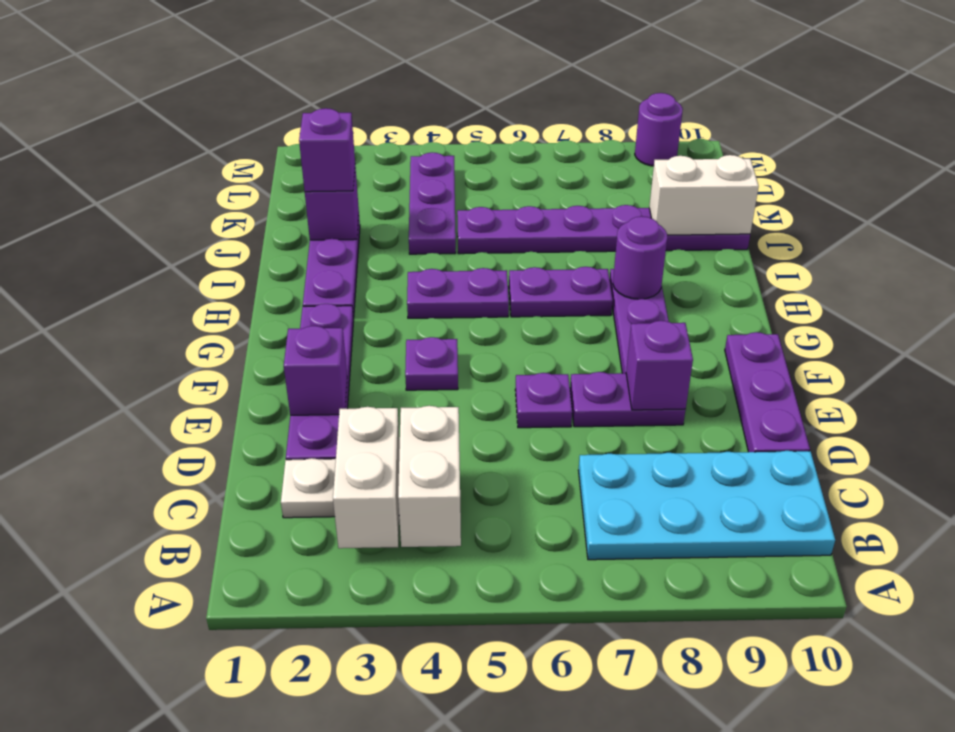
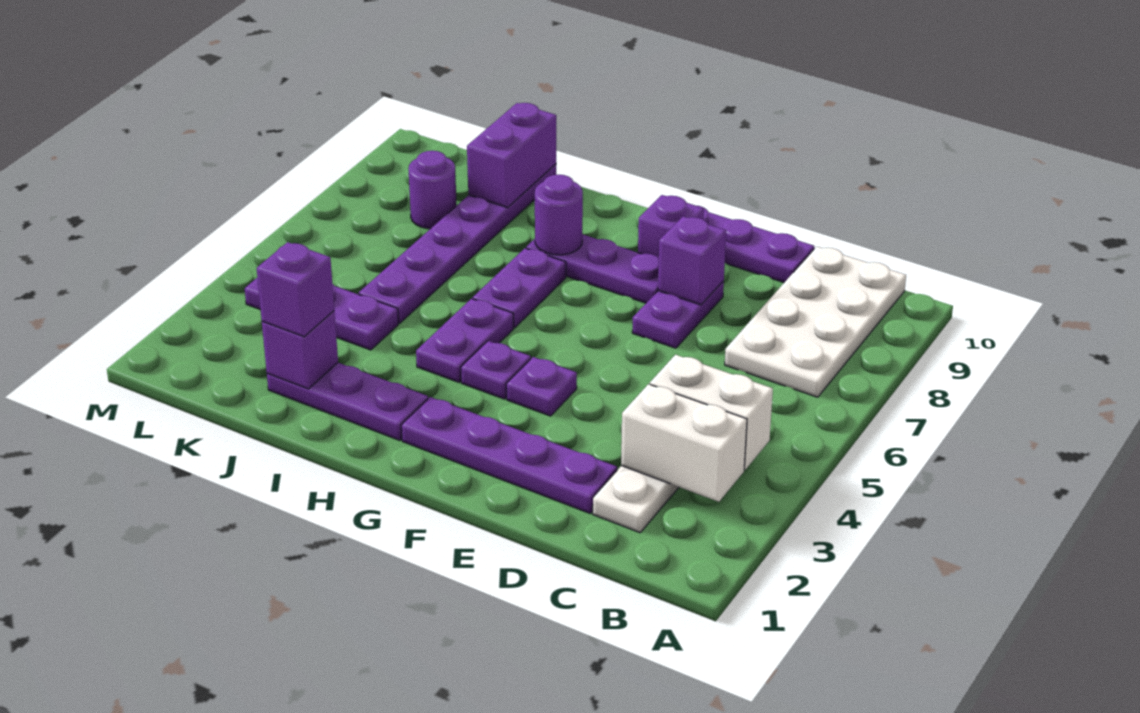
cyan 2x4 plate [578,451,835,560] -> white 2x4 plate [725,247,906,397]
purple 1x1 brick [284,326,347,415] -> purple 1x1 brick moved to [638,195,704,257]
purple 1x1 plate [515,373,572,428] -> purple 1x1 plate moved to [461,341,531,399]
white 1x2 brick [649,155,759,235] -> purple 1x2 brick [467,103,556,208]
purple 1x1 round brick [635,93,683,166] -> purple 1x1 round brick moved to [408,151,457,229]

